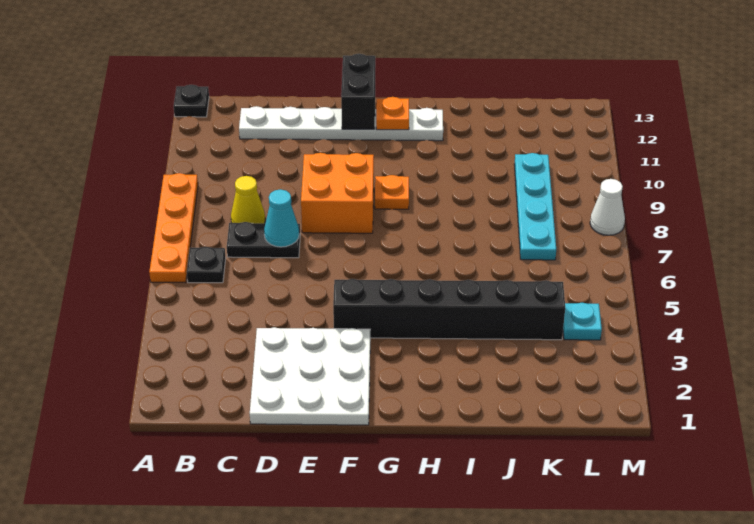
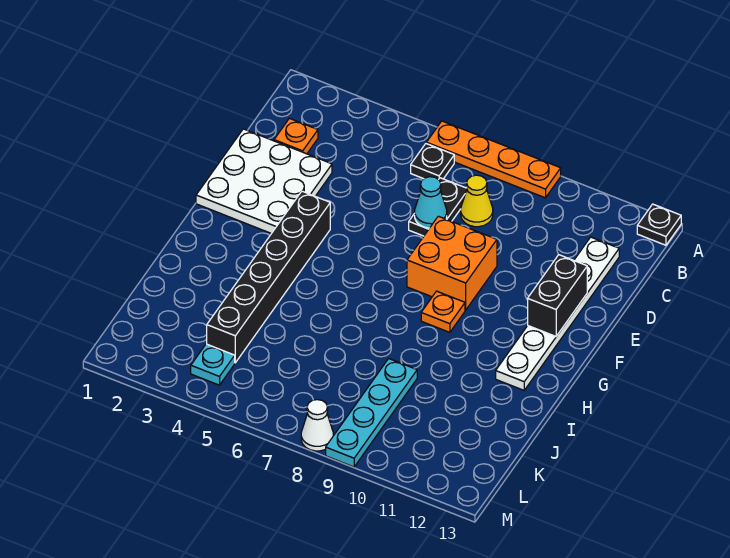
black 1x2 brick [341,54,375,129] -> black 1x2 brick turned to [528,255,587,336]
orange 1x1 plate [376,97,409,130] -> orange 1x1 plate moved to [274,118,318,154]
cyan 1x4 plate [514,153,556,260] -> cyan 1x4 plate turned to [326,359,417,467]

